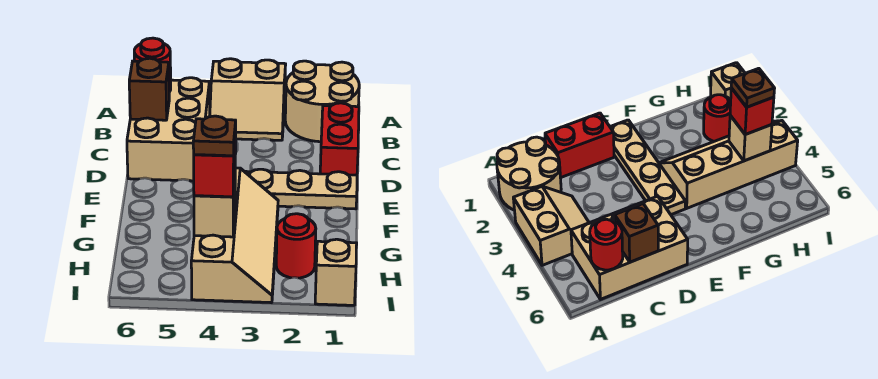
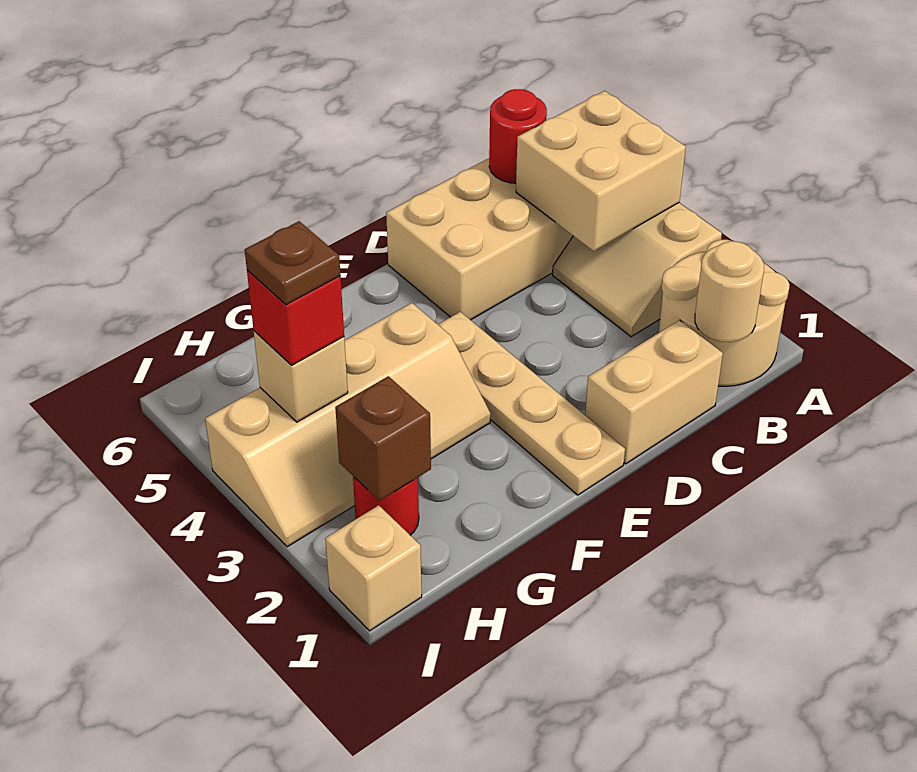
none -> tan 2x2 brick [516,91,686,251]
none -> tan 1x1 round brick [695,241,764,342]
red 1x2 brick [320,103,359,175] -> tan 1x2 brick [585,320,723,464]
brown 1x1 brick [129,58,169,120] -> brown 1x1 brick moved to [335,376,431,501]

